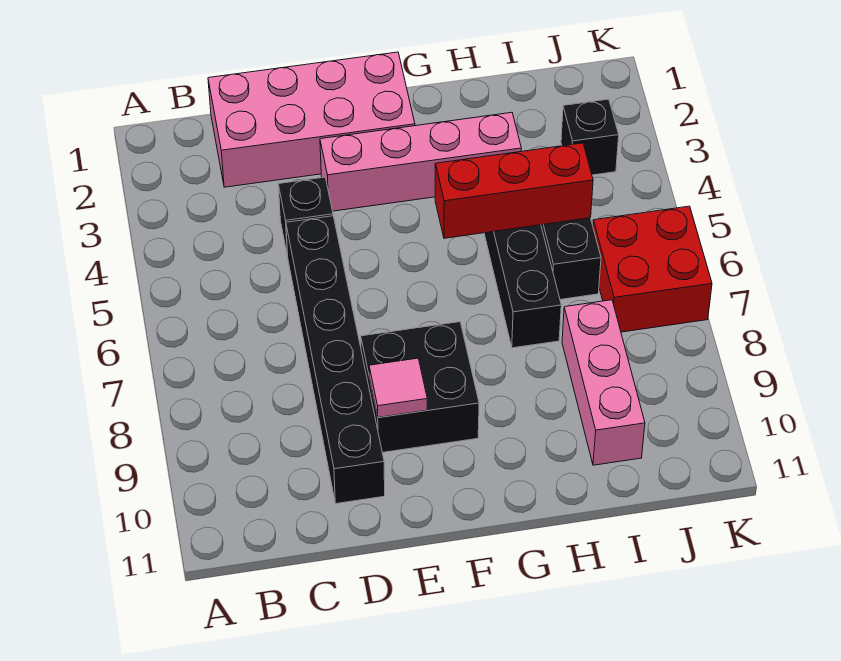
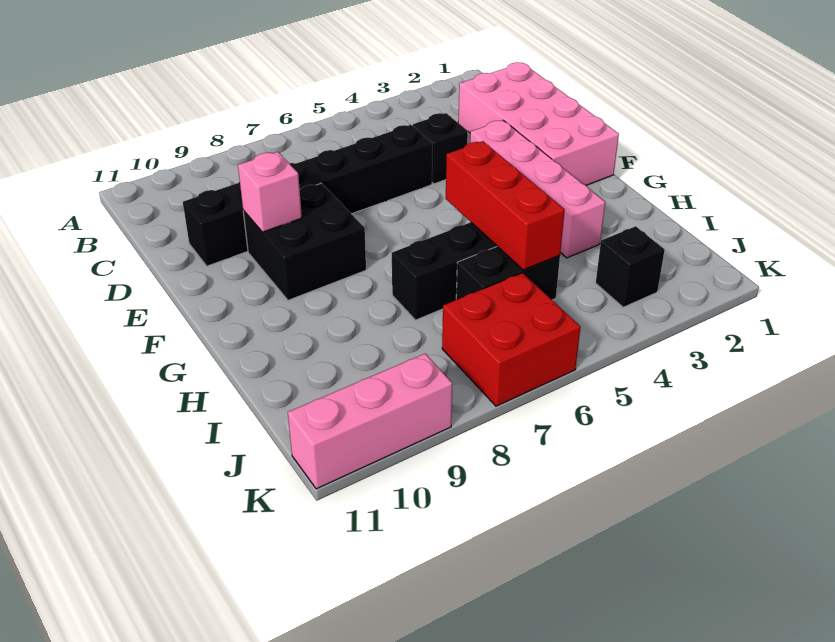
pink 1x1 tile [369,358,427,417] -> pink 1x1 brick [238,152,302,232]
pink 1x3 brick [562,300,645,465] -> pink 1x3 brick moved to [288,354,452,489]

